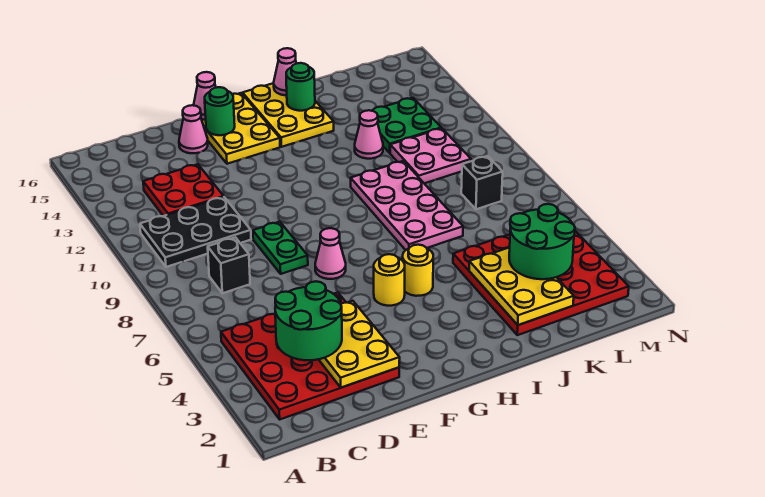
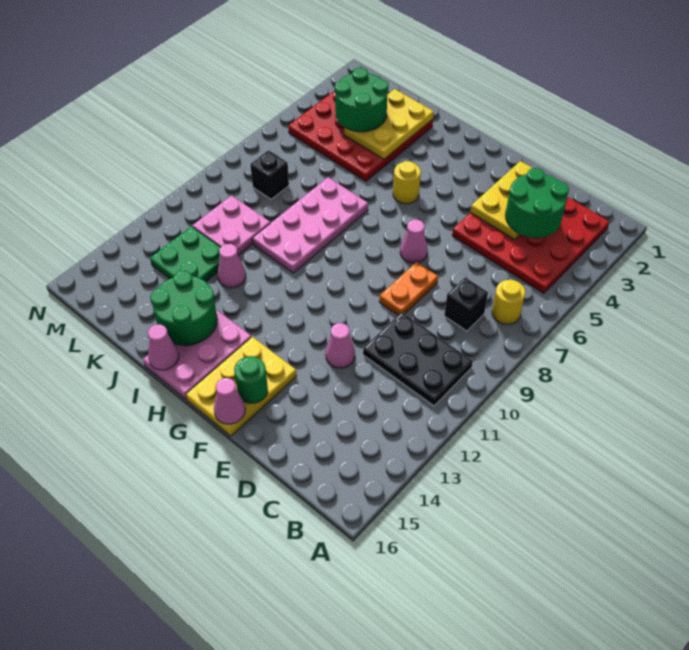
red 2x2 plate [143,164,224,216] -> none
green 1x2 plate [253,222,308,274] -> orange 1x2 plate [379,262,438,315]
pink 1x1 cone [179,105,208,153] -> pink 1x1 cone moved to [326,323,355,368]
yellow 1x1 round brick [374,254,405,306] -> yellow 1x1 round brick moved to [492,280,525,324]
yellow 2x3 plate [243,83,334,147] -> pink 2x3 plate [143,310,251,400]
green 1x1 round brick [286,63,315,111] -> green 2x2 round brick [150,271,217,346]

